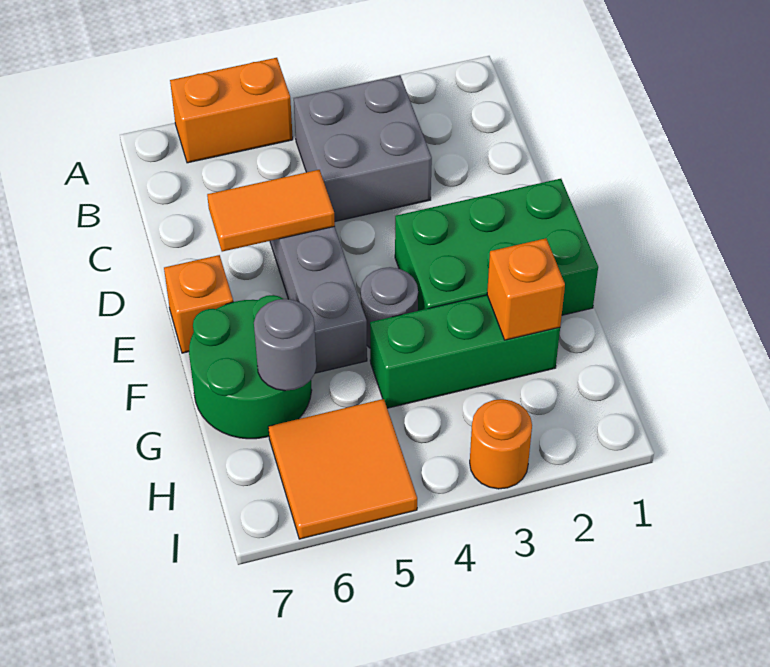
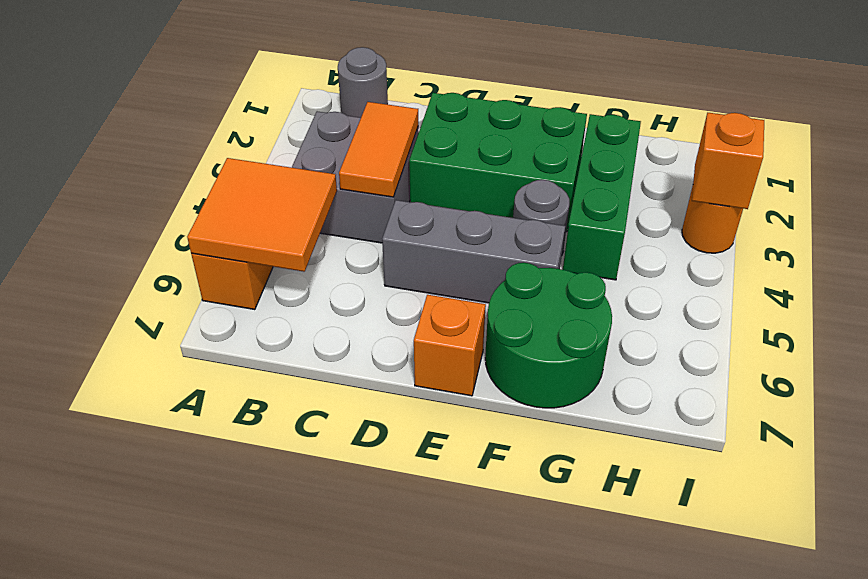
orange 1x2 tile [207,170,335,252] -> orange 1x2 tile moved to [339,102,418,197]
green 2x3 brick [395,179,598,315] -> green 2x3 brick turned to [409,93,587,232]
orange 1x1 brick [487,238,565,340] -> orange 1x1 brick moved to [692,113,764,209]
grey 1x1 round brick [254,299,316,391] -> grey 1x1 round brick moved to [338,47,388,118]
orange 2x2 tile [268,399,417,539] -> orange 2x2 tile moved to [187,158,337,272]

